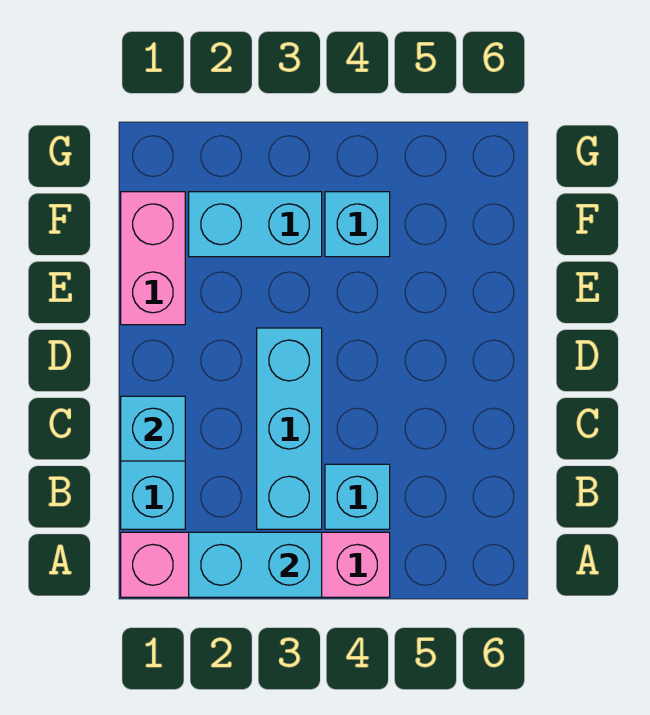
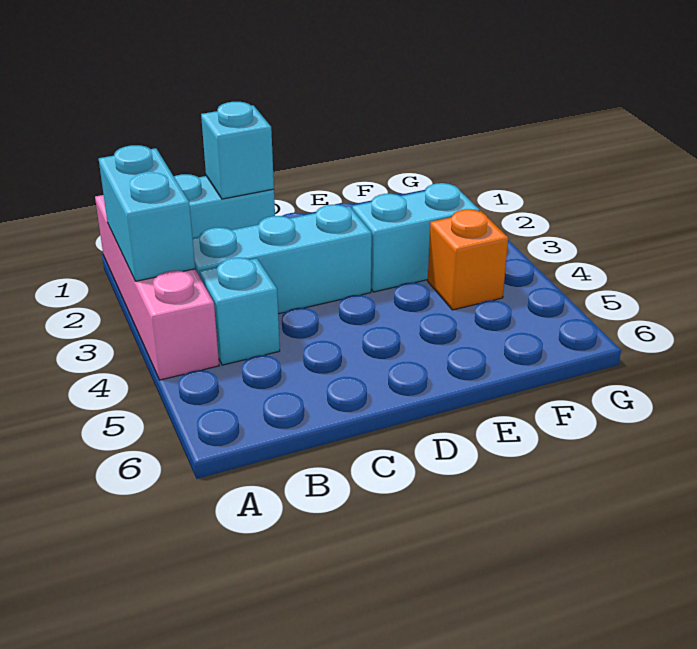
pink 1x2 brick [121,192,185,325] -> none
cyan 1x2 brick [189,192,322,257] -> cyan 1x2 brick turned to [352,183,480,292]
cyan 1x1 brick [325,192,390,257] -> orange 1x1 brick [428,209,508,310]

